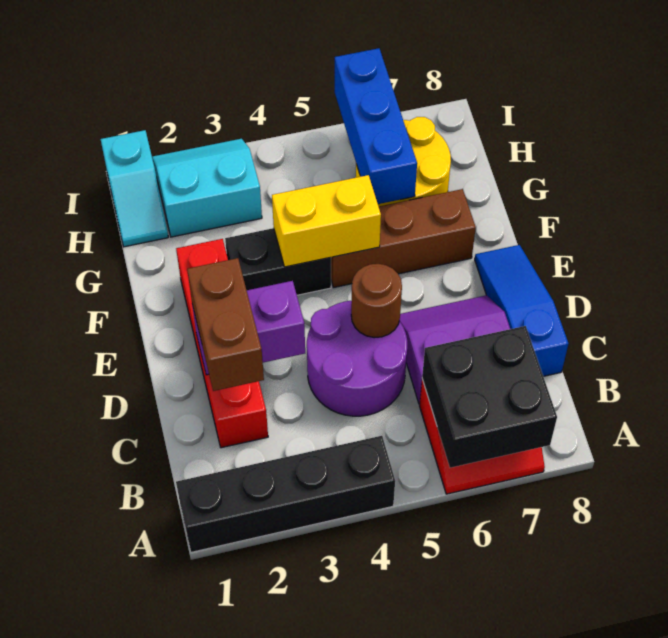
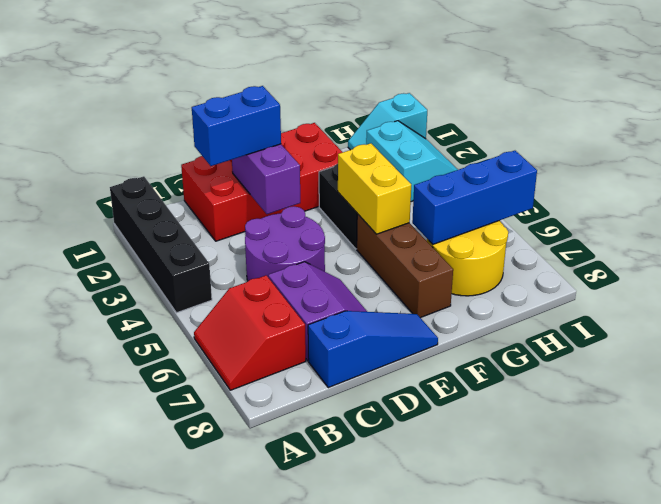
black 2x2 brick [422,326,557,468] -> none
red 1x4 brick [176,239,268,448] -> red 2x4 brick [181,123,343,241]
brown 1x2 brick [187,258,264,391] -> blue 1x2 brick [192,86,281,166]
brown 1x1 round brick [351,264,402,338] -> none

